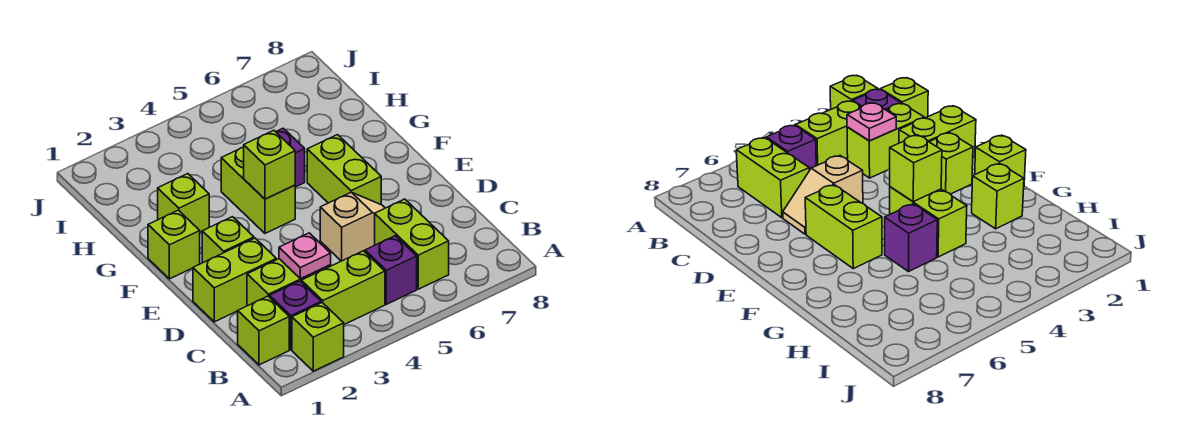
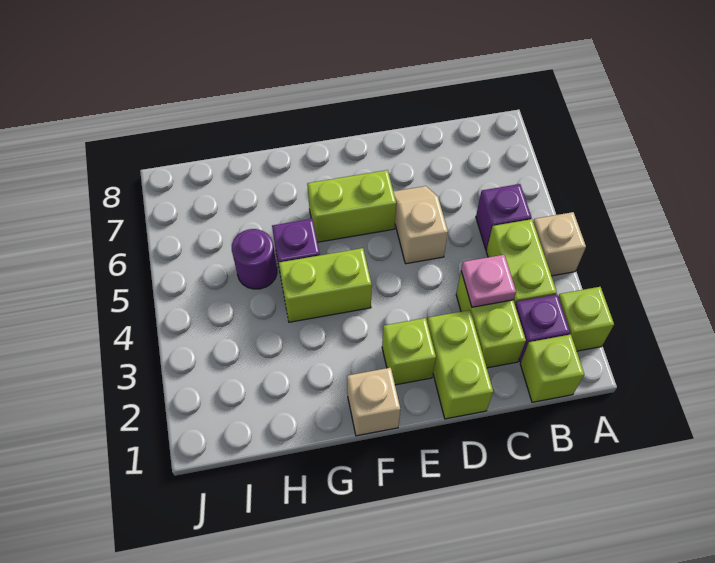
none -> tan 1x1 brick [533,212,586,276]
lime 1x2 brick [375,199,449,289] -> none
lime 1x1 brick [148,210,200,279] -> tan 1x1 brick [347,368,400,436]
lime 1x1 brick [244,130,295,199] -> none
lime 1x1 brick [158,174,209,232] -> none
none -> purple 1x1 round brick [232,229,277,289]

